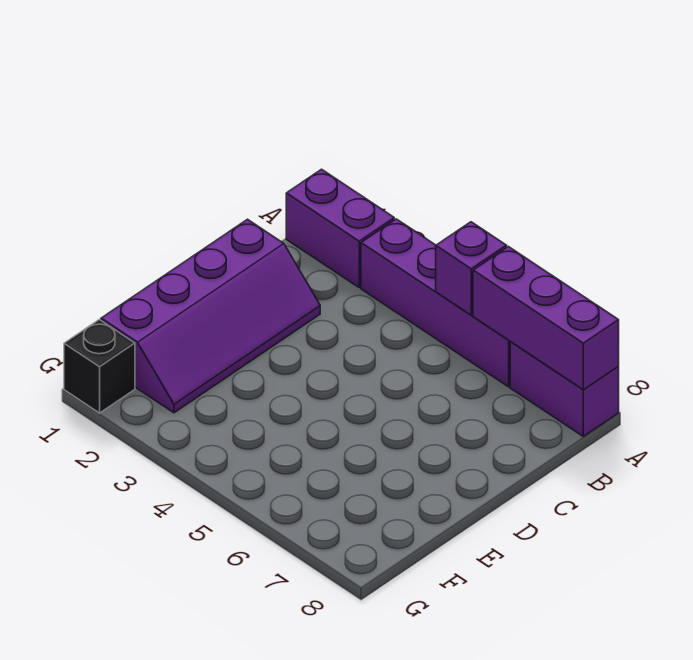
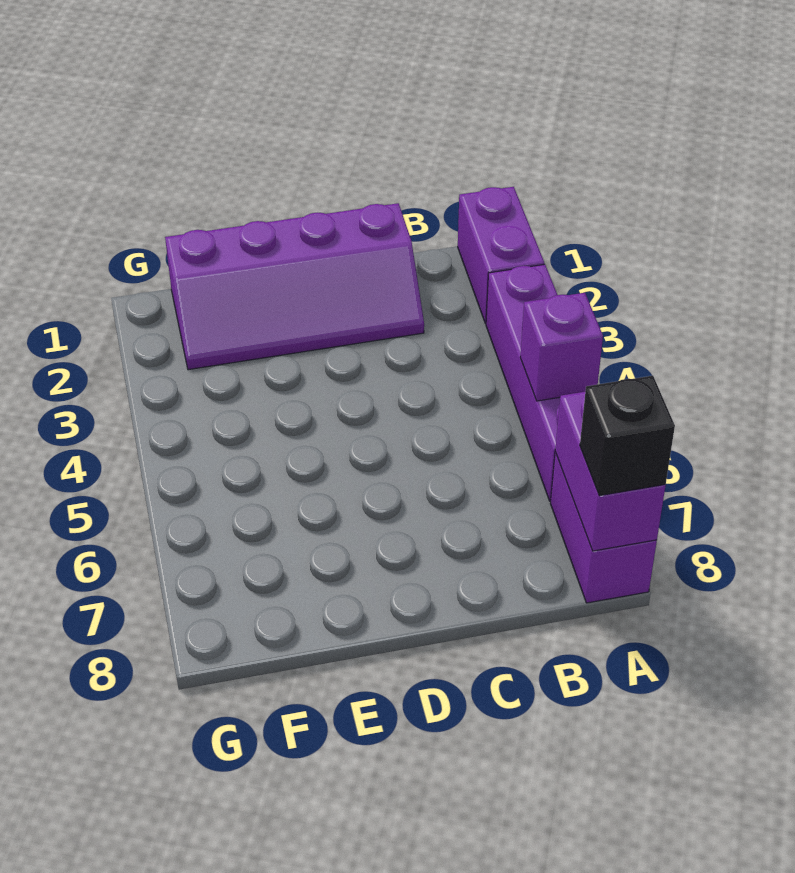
purple 1x3 brick [473,247,619,390] -> purple 1x2 brick [555,392,666,551]
black 1x1 brick [64,320,135,413] -> black 1x1 brick moved to [580,376,675,496]

